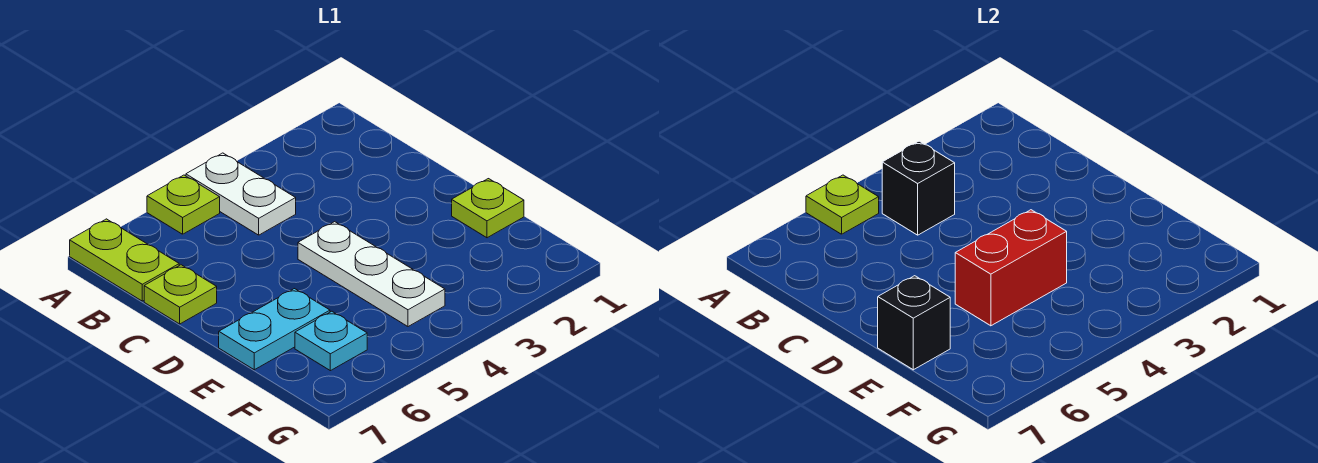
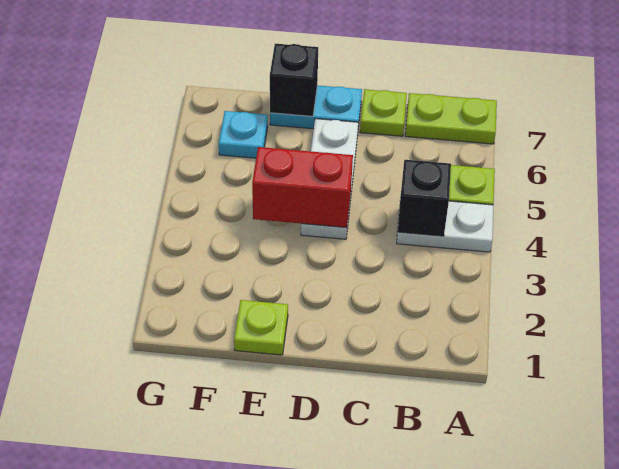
lime 1x1 plate [806,175,879,234] -> none
white 1x3 plate [298,222,445,327] -> white 1x3 plate turned to [301,119,358,239]
red 1x2 brick [955,210,1067,326] -> red 1x2 brick turned to [252,147,353,227]
cyan 1x2 plate [219,289,330,370] -> cyan 1x2 plate turned to [270,85,362,129]

